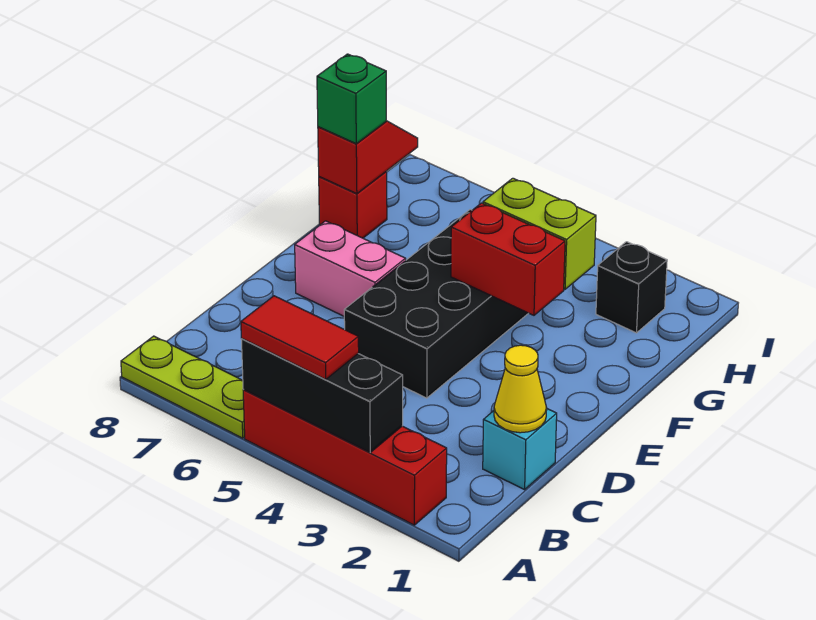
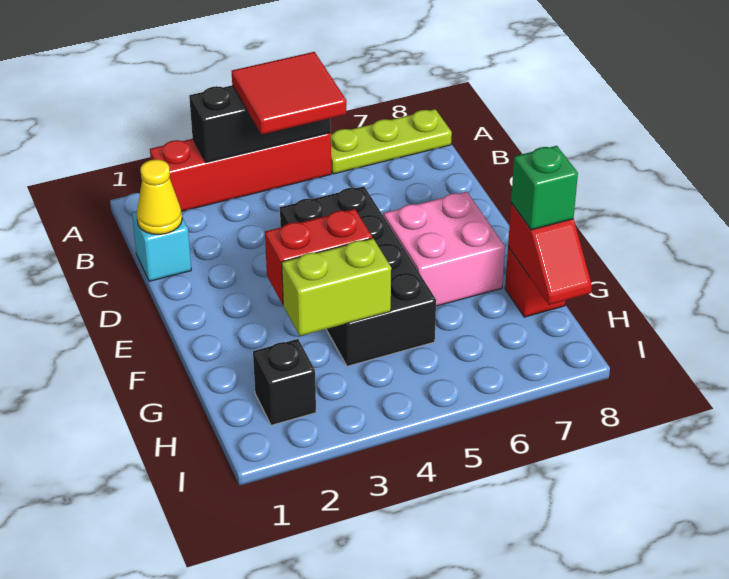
red 1x2 tile [241,296,359,379] -> red 2x2 tile [232,52,346,134]
pink 1x2 brick [295,221,406,316] -> pink 2x2 brick [384,192,505,306]

